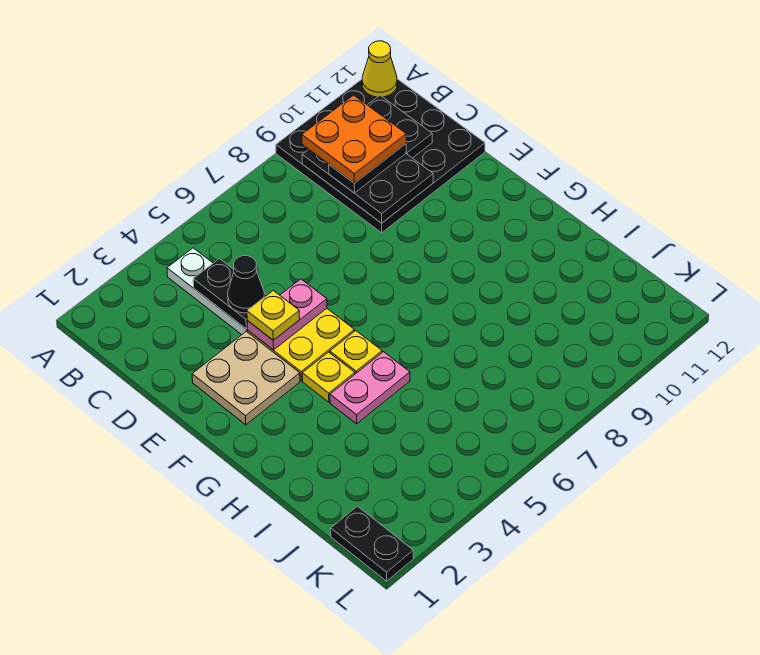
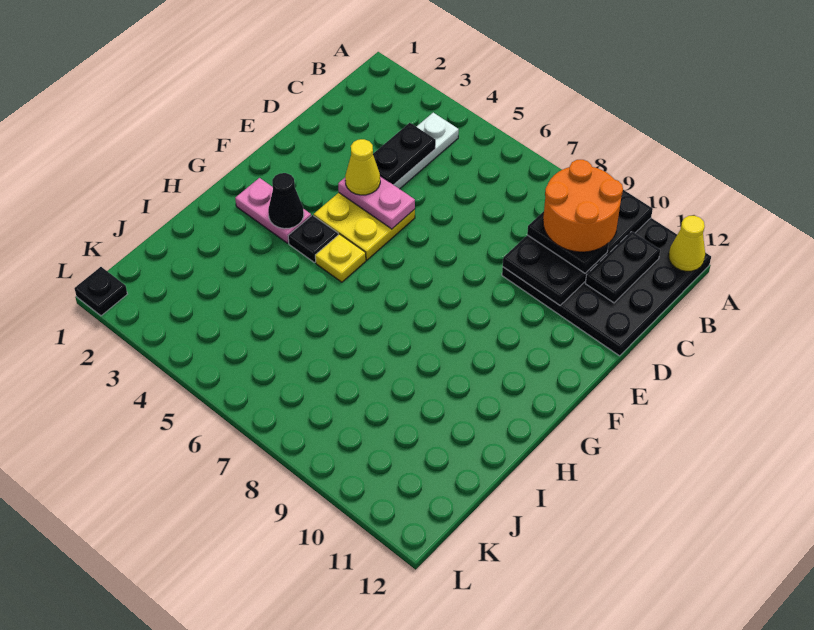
black 2x3 plate [302,150,433,223] -> black 2x4 plate [503,190,653,305]
orange 2x2 plate [302,95,406,183] -> orange 2x2 round brick [543,160,623,252]
black 1x1 cone [228,256,264,313] -> black 1x1 cone moved to [268,173,304,229]
tan 2x2 plate [192,331,300,425] -> none
yellow 1x1 plate [247,290,300,340] -> yellow 1x1 cone [345,139,380,195]
yellow 1x1 plate [302,352,355,402] -> black 1x1 plate [288,215,338,263]
pink 1x2 plate [330,352,410,424] -> pink 1x2 plate moved to [235,178,311,243]
black 1x2 plate [331,506,413,581] -> black 1x1 plate [74,267,127,316]

